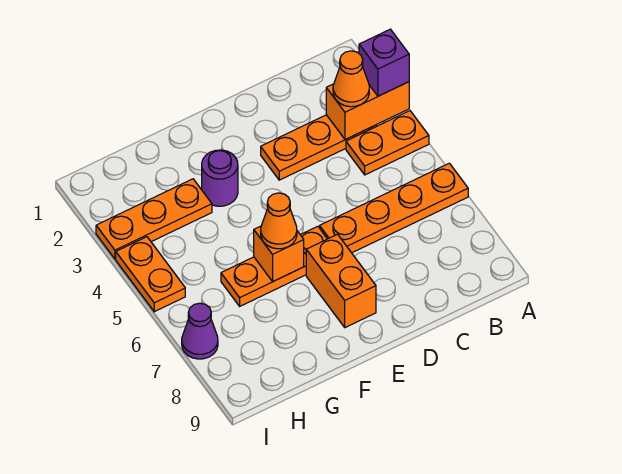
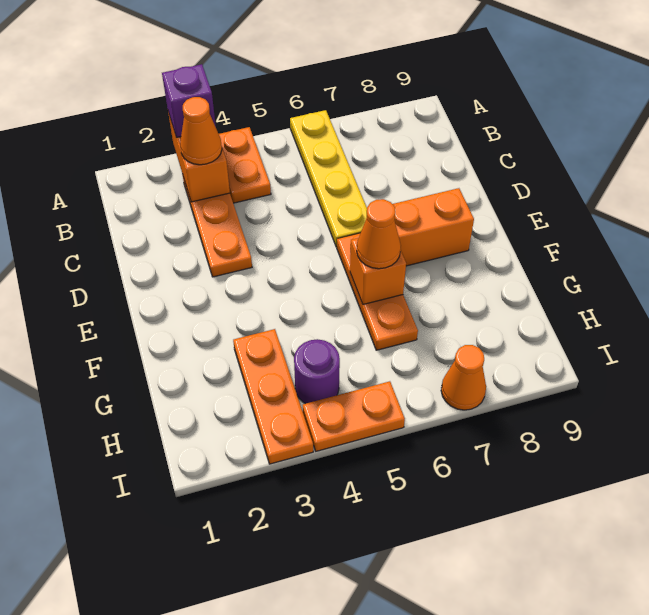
orange 1x4 plate [320,163,468,253] -> yellow 1x4 plate [290,110,367,247]
purple 1x1 round brick [202,150,238,206] -> purple 1x1 round brick moved to [294,339,340,404]
purple 1x1 cone [182,303,218,359] -> orange 1x1 cone [441,345,486,410]

